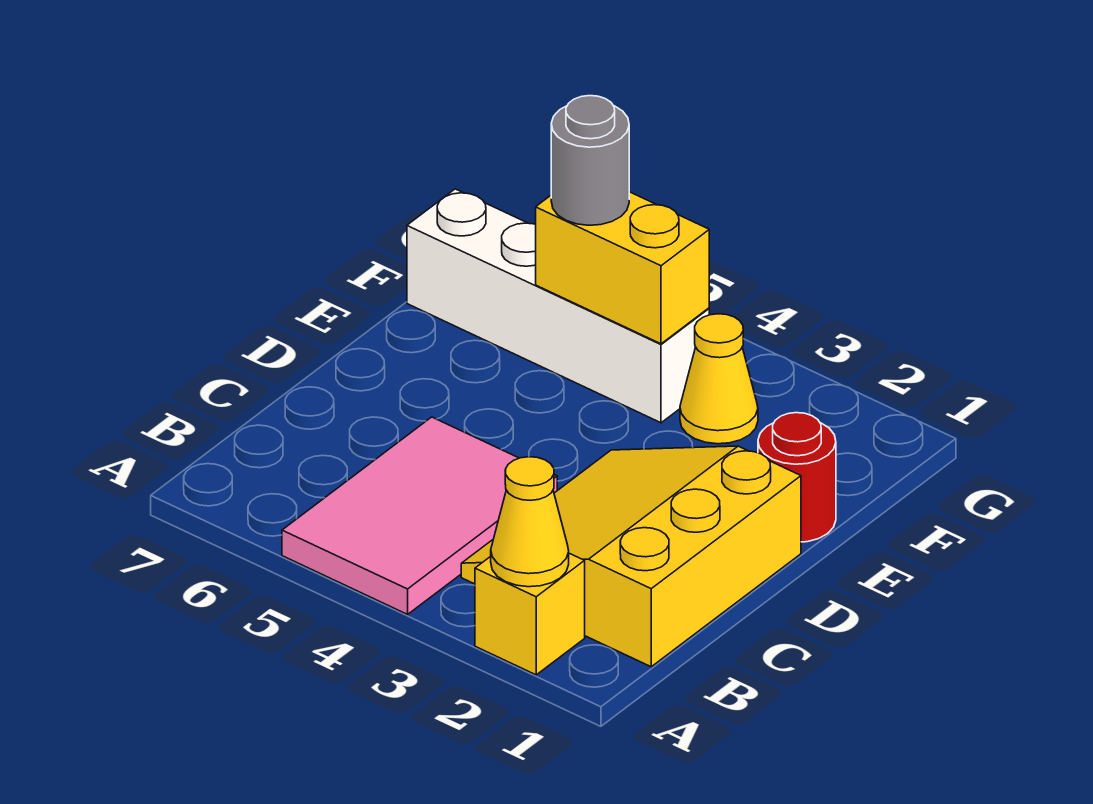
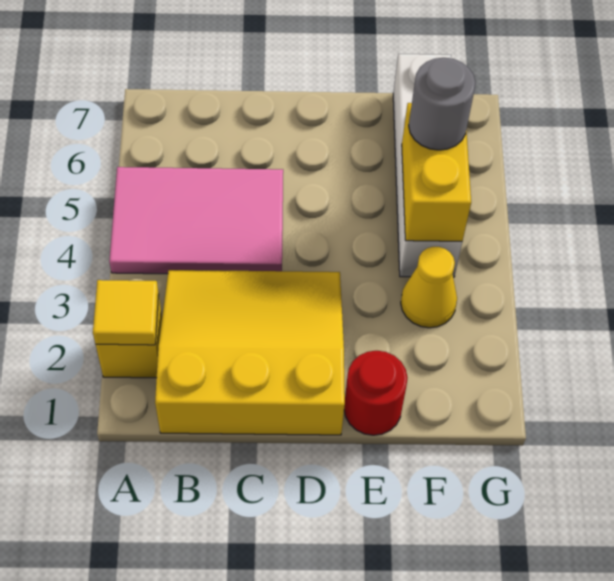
yellow 1x1 cone [491,457,569,587] -> yellow 1x1 tile [93,280,159,345]

